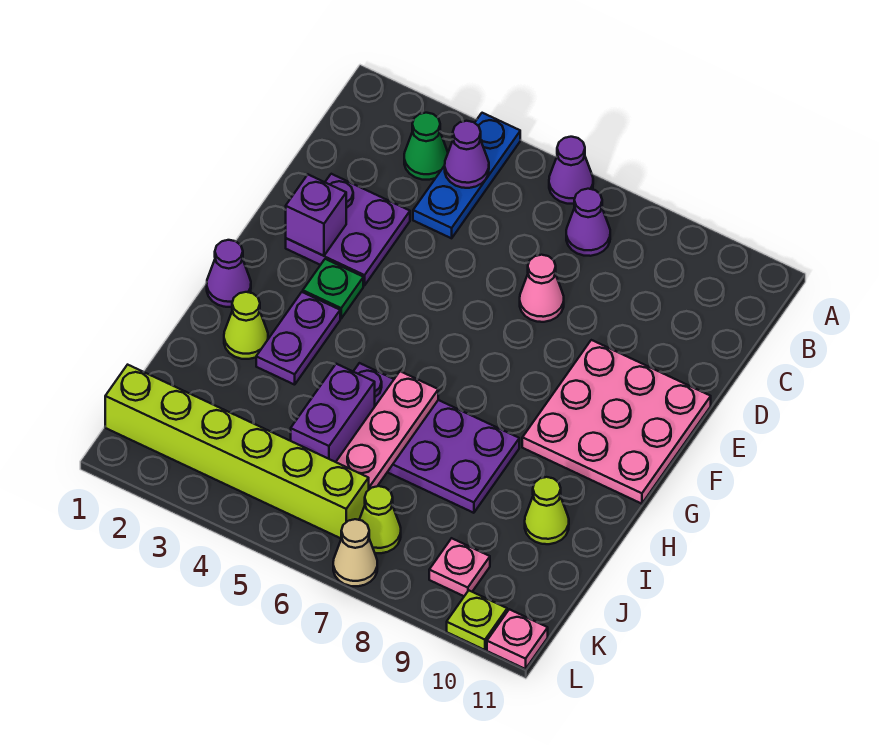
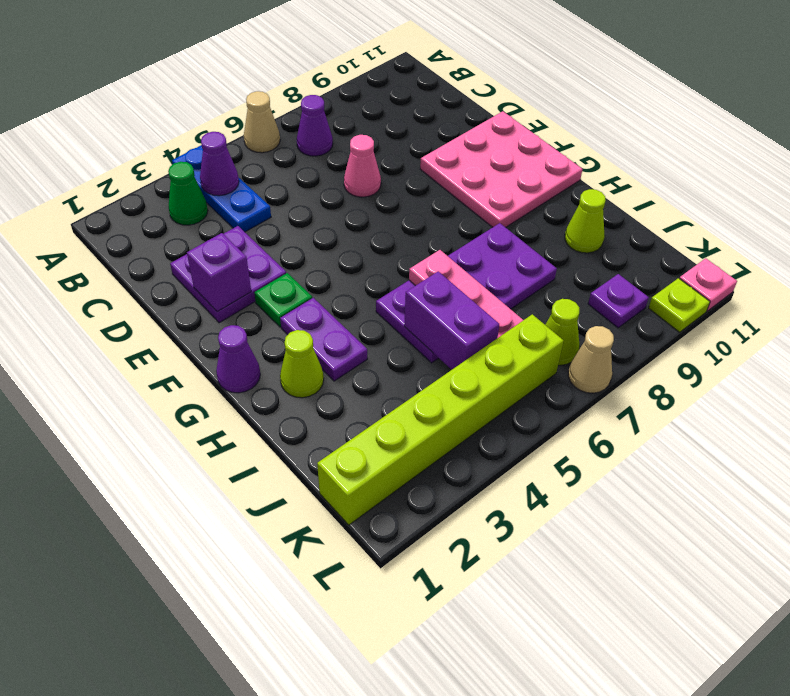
purple 1x1 cone [549,137,593,204] -> tan 1x1 cone [244,91,280,153]
pink 1x1 plate [429,538,490,596] -> purple 1x1 plate [588,274,649,328]

